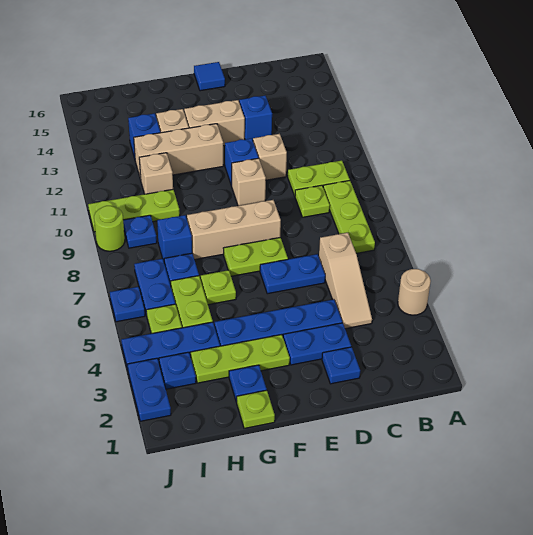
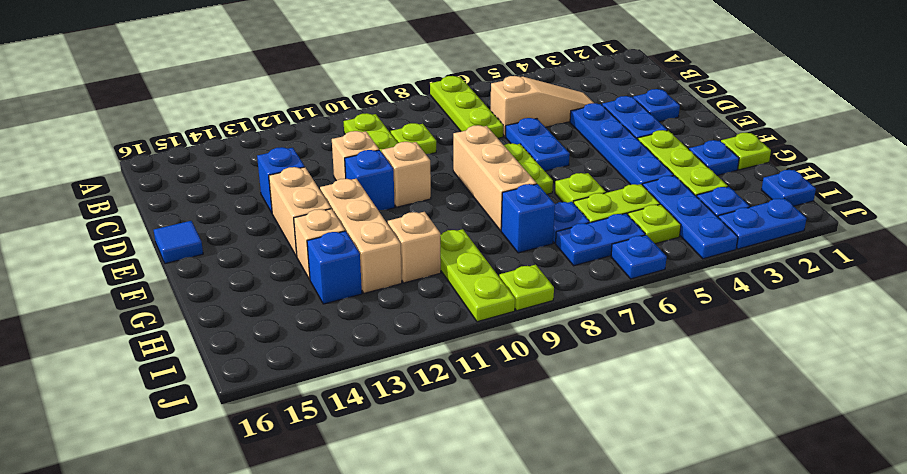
tan 1x1 round brick [398,269,431,315] -> none
lime 1x3 plate [323,181,375,253] -> lime 1x3 plate turned to [430,76,503,138]
blue 1x1 plate [123,215,157,248] -> blue 1x1 plate moved to [761,170,816,206]
lime 1x1 round brick [94,206,125,251] -> lime 1x1 plate [499,265,554,311]

